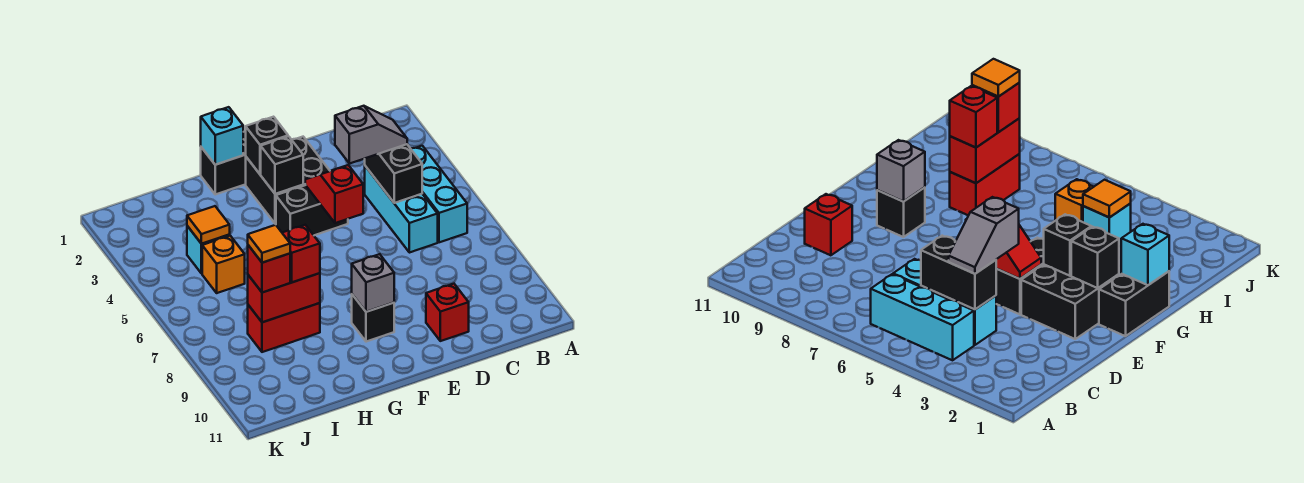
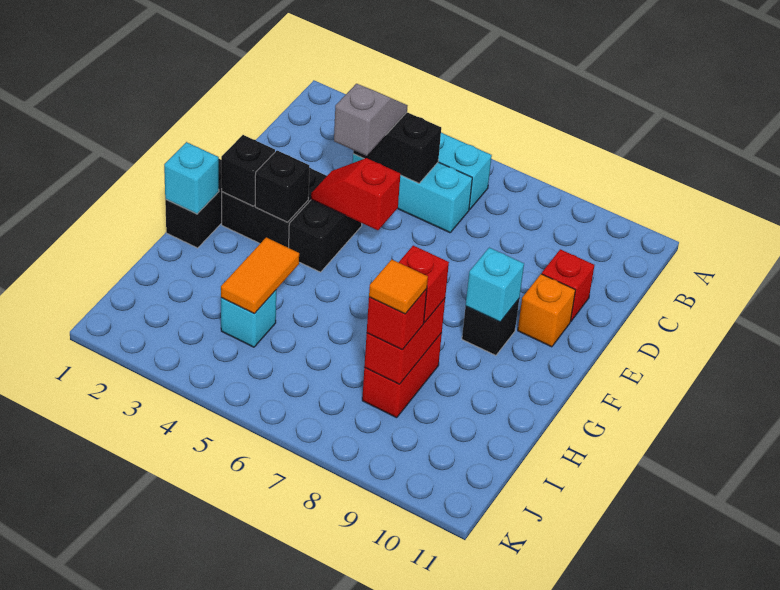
grey 1x1 brick [352,254,394,312] -> cyan 1x1 brick [466,248,524,322]
orange 1x1 tile [187,206,230,244] -> orange 1x2 tile [221,238,299,314]
orange 1x1 brick [202,236,245,293] -> orange 1x1 brick moved to [518,274,575,347]

